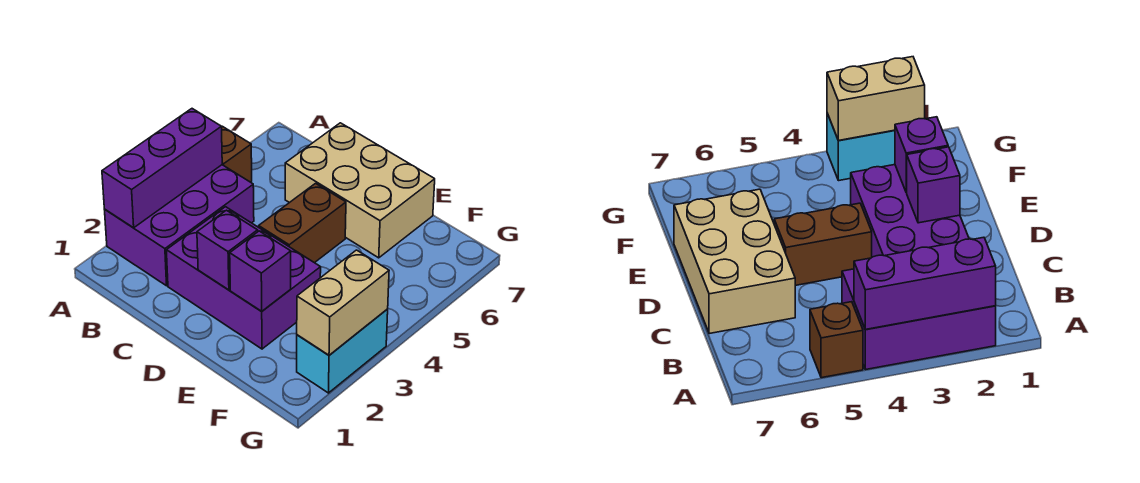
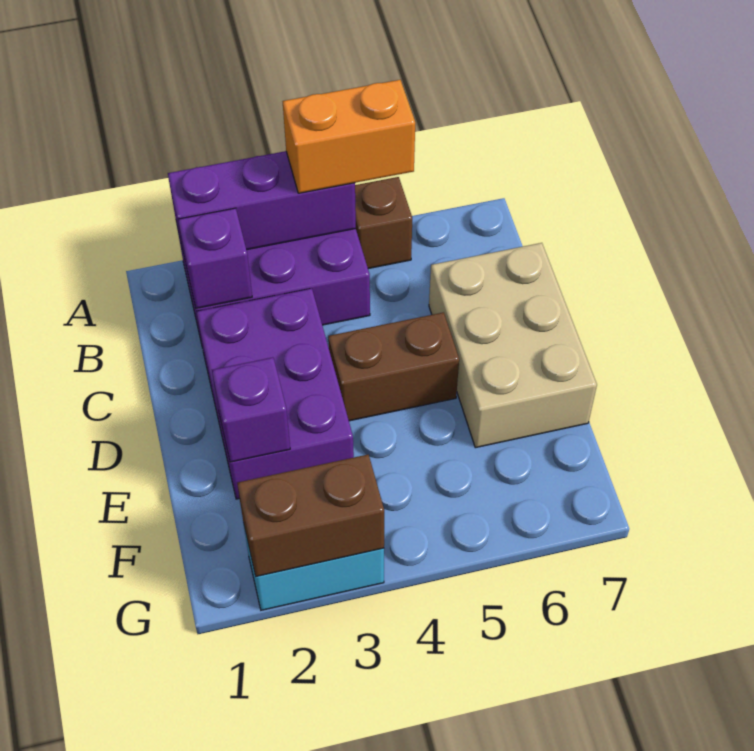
none -> orange 1x2 brick [283,80,415,193]
purple 1x1 brick [197,210,258,290] -> purple 1x1 brick moved to [178,208,252,308]
tan 1x2 brick [297,250,389,355] -> brown 1x2 brick [237,455,384,576]

